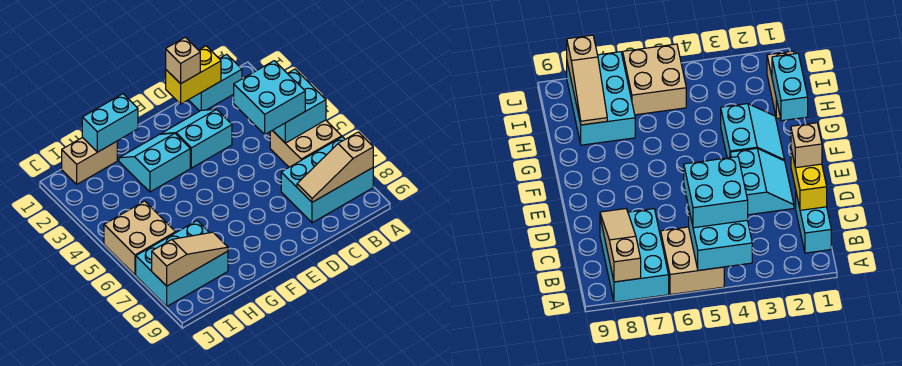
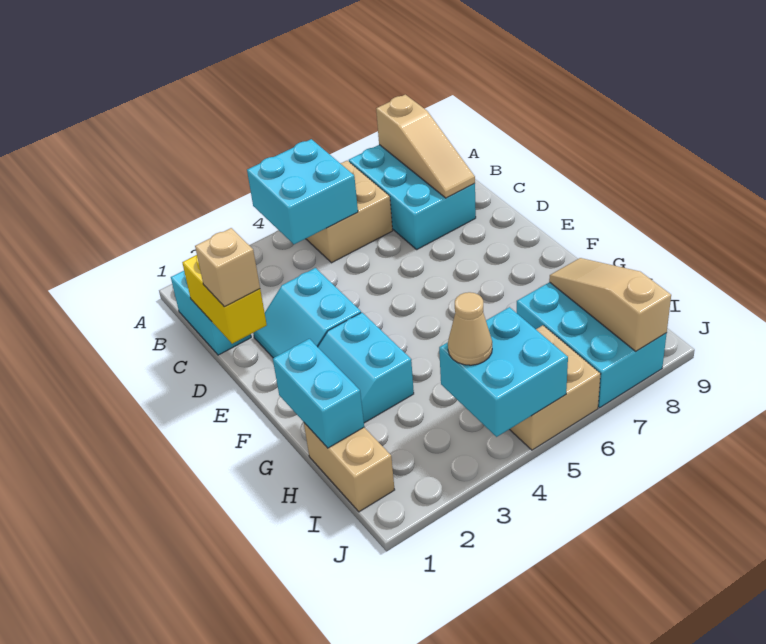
cyan 2x2 brick [234,61,305,135] -> cyan 2x2 brick moved to [439,307,568,437]
none -> tan 1x1 cone [448,292,492,365]

